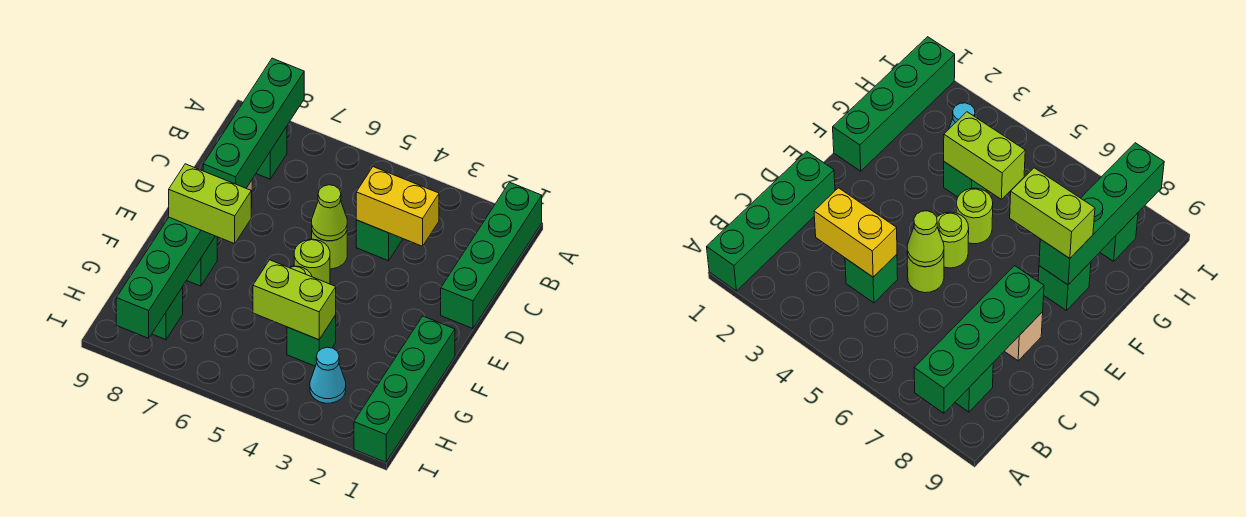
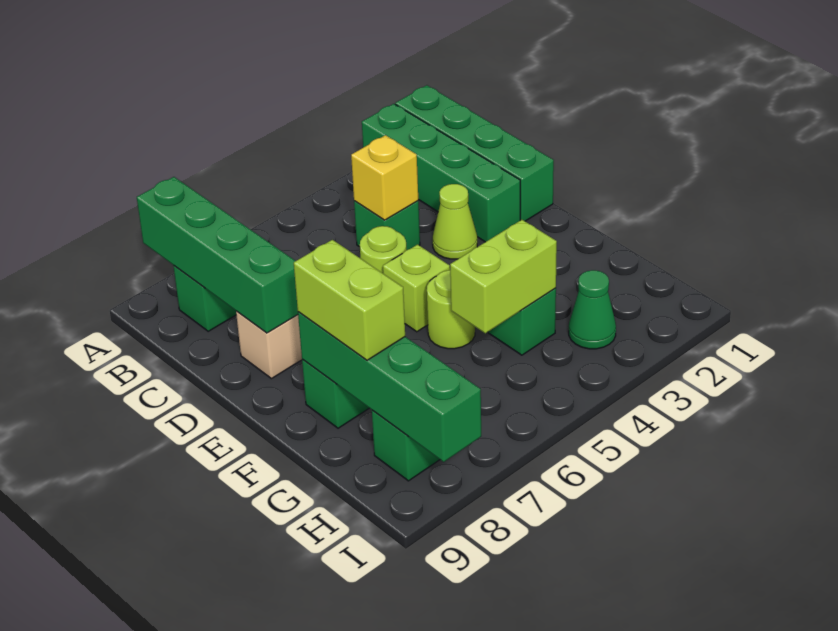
yellow 1x2 brick [356,167,439,246] -> yellow 1x1 brick [351,135,418,220]
lime 1x1 cone [312,185,347,241] -> lime 1x1 cone moved to [433,184,477,259]
lime 1x1 round brick [294,239,330,284] -> lime 1x1 brick [383,245,450,332]
green 1x4 brick [354,316,455,462] -> green 1x4 brick moved to [362,104,520,242]
lime 1x2 brick [169,164,251,244] -> lime 1x2 brick turned to [294,240,405,360]
cyan 1x1 cone [310,347,346,403] -> green 1x1 cone [569,270,616,349]

